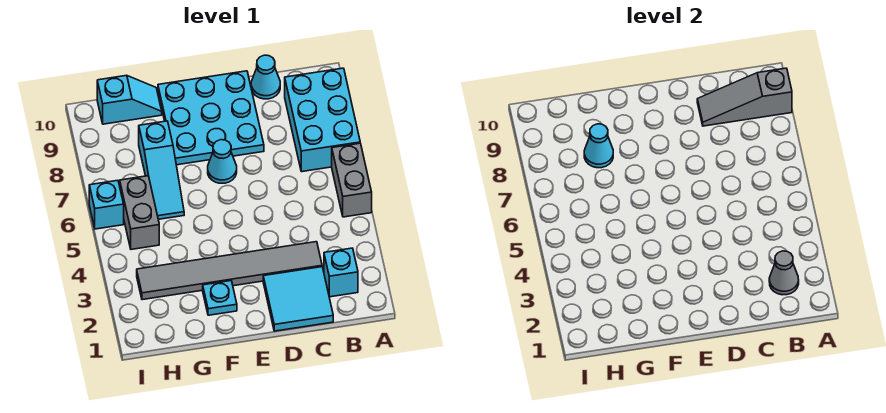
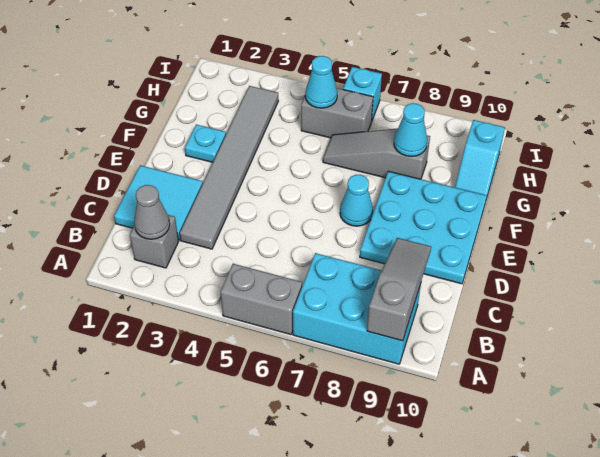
cyan 1x1 brick [324,248,358,297] -> grey 1x1 brick [130,215,179,268]
cyan 1x1 cone [251,55,280,99] -> cyan 1x1 cone moved to [305,56,337,108]
cyan 1x3 slope [139,121,184,219] -> grey 1x3 slope [323,128,430,179]

